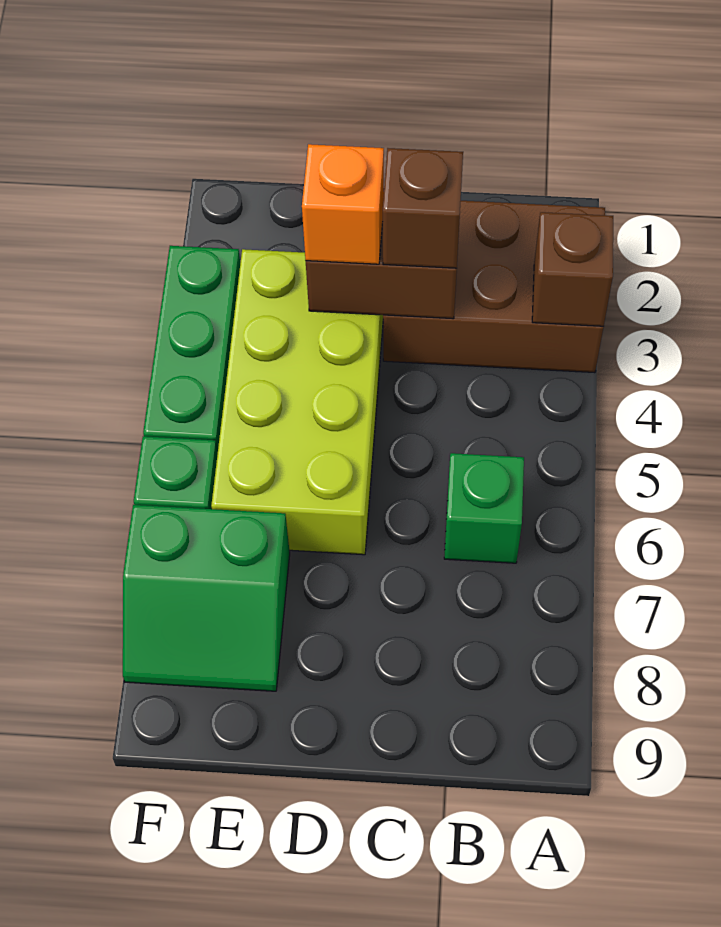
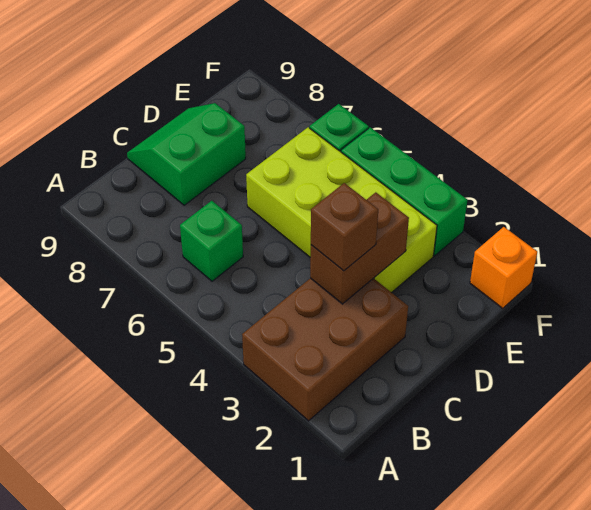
brown 1x1 brick [532,212,613,326] -> none
orange 1x1 brick [302,144,384,264] -> orange 1x1 brick moved to [470,227,537,308]
green 2x2 slope [123,505,290,691] -> green 2x2 slope moved to [127,103,246,205]

